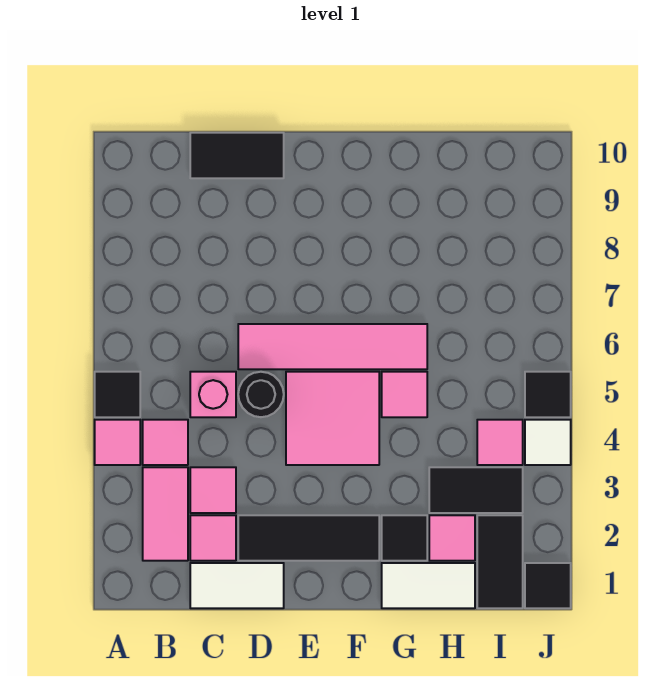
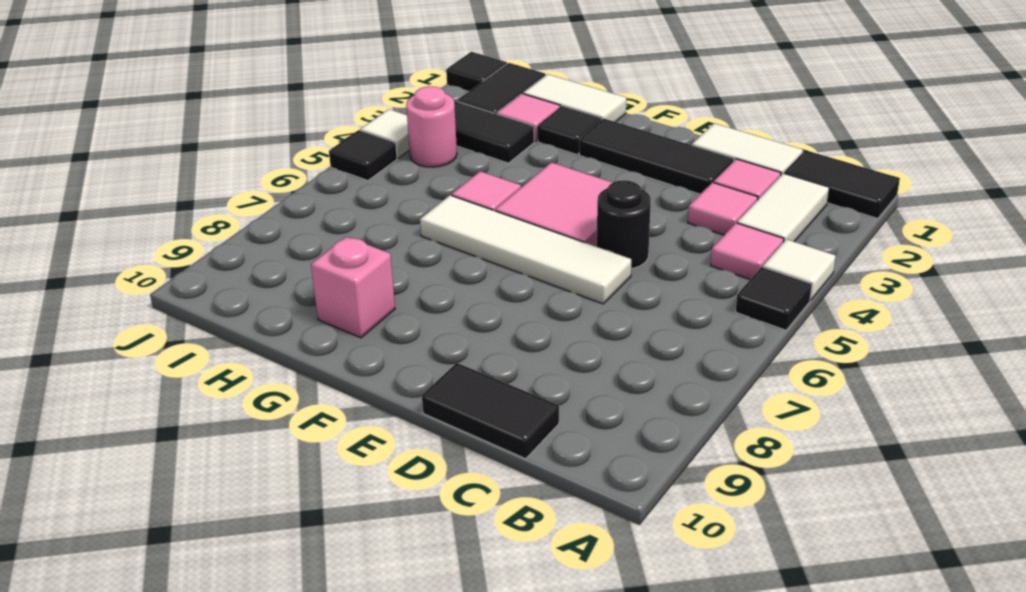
none -> black 1x2 tile [784,150,900,219]
pink 1x1 tile [95,420,140,465] -> white 1x1 tile [763,239,836,300]
pink 1x2 tile [143,467,188,561] -> white 1x2 tile [737,173,829,242]
pink 1x1 brick [190,372,236,417] -> pink 1x1 brick moved to [311,237,395,338]
pink 1x4 tile [238,324,427,369] -> white 1x4 tile [420,195,631,304]
pink 1x1 tile [477,420,523,465] -> pink 1x1 round brick [406,86,457,167]

